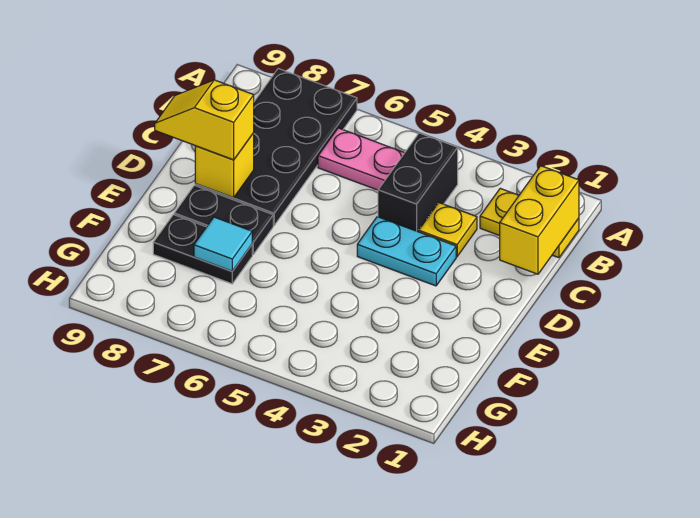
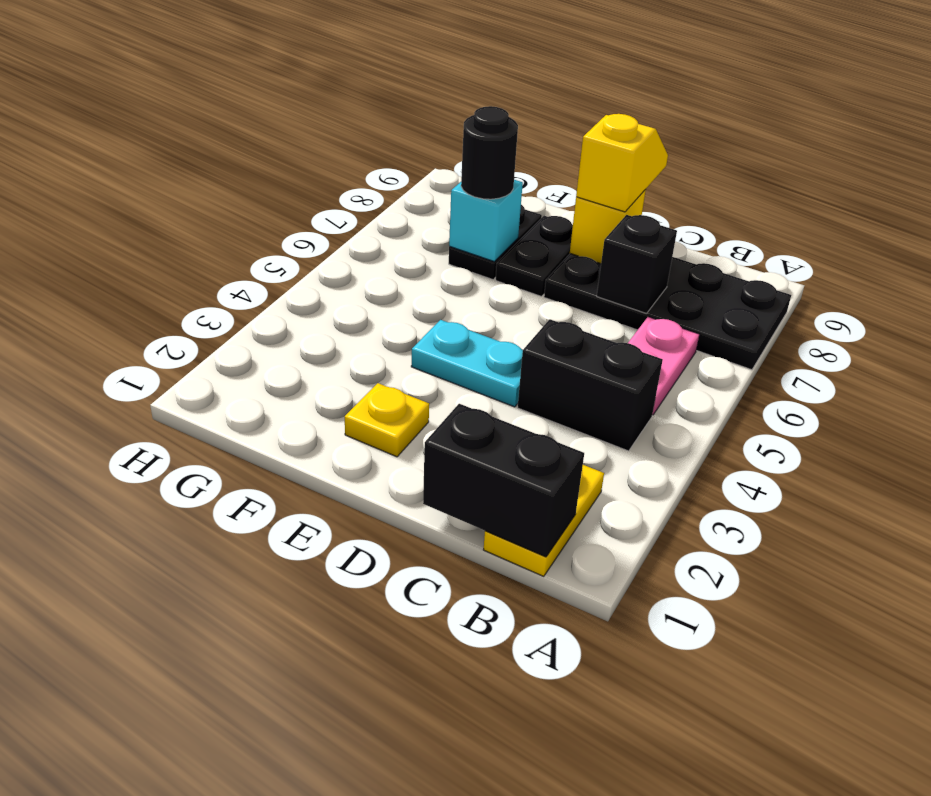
yellow 1x2 brick [500,166,579,274] -> black 1x2 brick [423,404,584,557]
yellow 1x1 plate [419,203,477,257] -> yellow 1x1 plate moved to [345,383,429,457]
none -> black 1x1 brick [597,215,677,314]
cyan 1x2 plate [357,217,456,286] -> cyan 1x2 plate turned to [411,320,523,407]
cyan 1x1 tile [194,217,252,271] -> cyan 1x1 brick [449,180,523,262]
none -> black 1x1 round brick [461,106,518,199]

